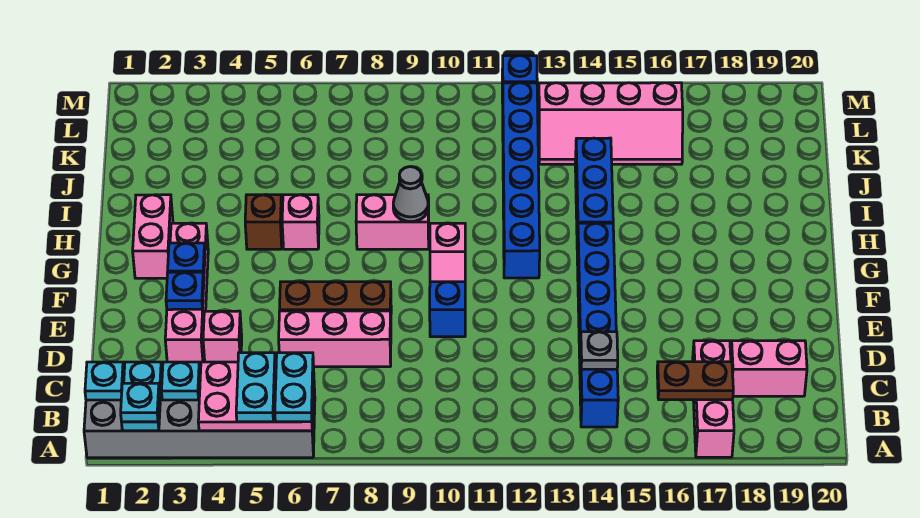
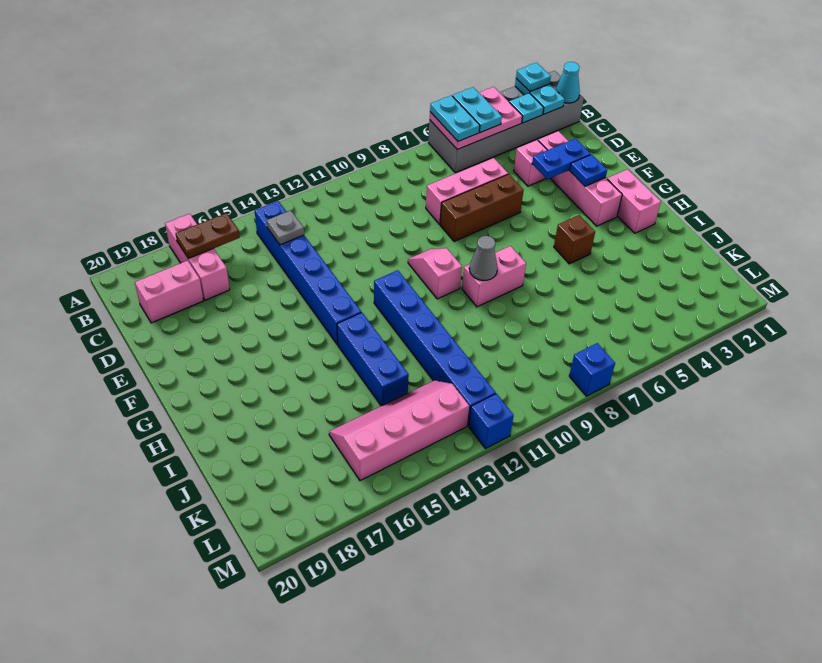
cyan 1x1 plate [85,362,124,400] -> cyan 1x1 cone [556,62,580,103]
blue 1x1 plate [166,272,204,310] -> blue 1x2 plate [532,139,591,179]
blue 1x1 brick [430,282,465,337] -> blue 1x1 brick moved to [569,343,615,396]
pink 1x1 brick [282,195,319,249] -> none

